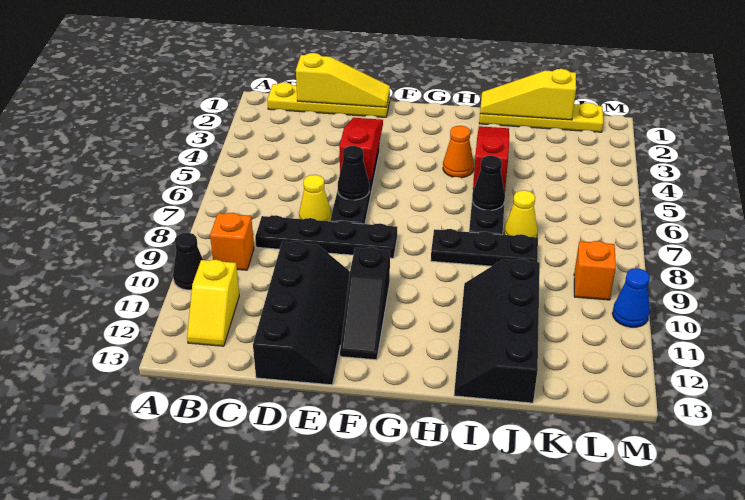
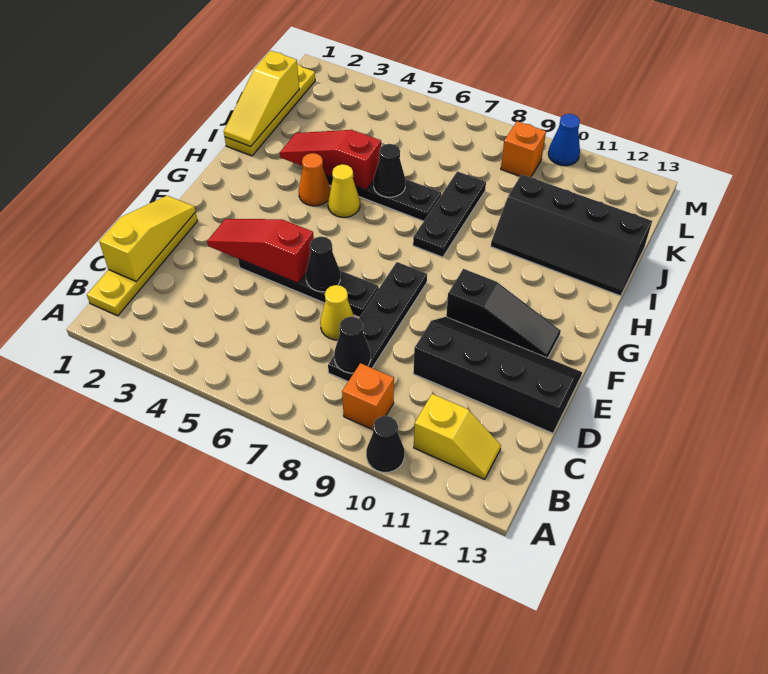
none -> black 1x1 cone [334,317,371,373]
yellow 1x1 cone [504,190,538,237] -> yellow 1x1 cone moved to [328,164,360,217]

